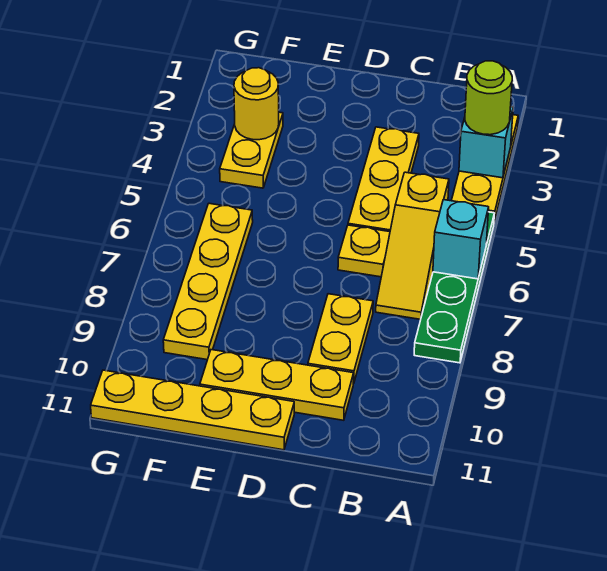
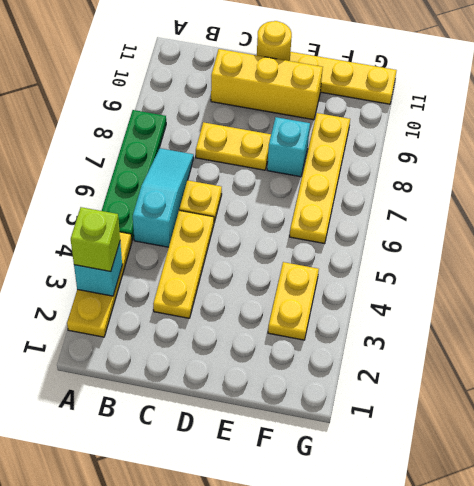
lime 1x1 round brick [465,61,512,135] -> lime 1x1 brick [71,207,120,272]
cyan 1x1 brick [433,200,489,279] -> cyan 1x1 brick moved to [267,117,310,177]
yellow 1x3 slope [376,172,449,319] -> cyan 1x3 slope [133,148,194,247]
yellow 1x2 plate [308,294,373,384] -> yellow 1x2 plate turned to [196,122,271,170]
yellow 1x3 plate [200,350,354,420] -> yellow 1x3 brick [211,49,323,120]
yellow 1x1 round brick [234,68,279,140] -> yellow 1x1 round brick moved to [257,21,292,61]

